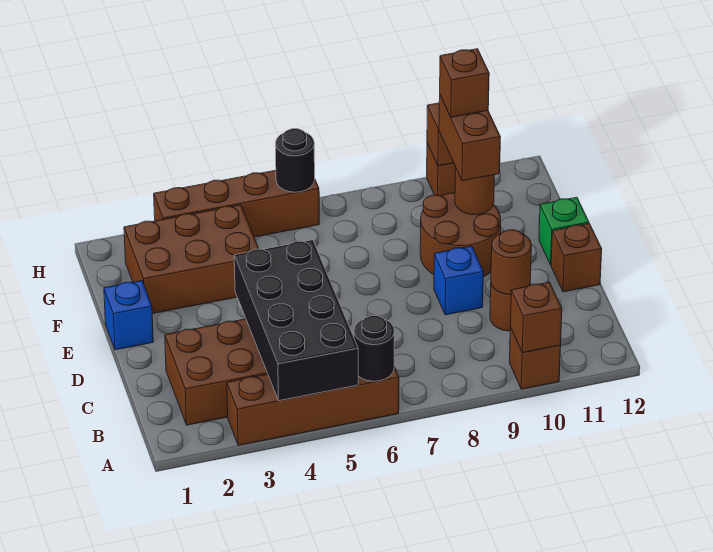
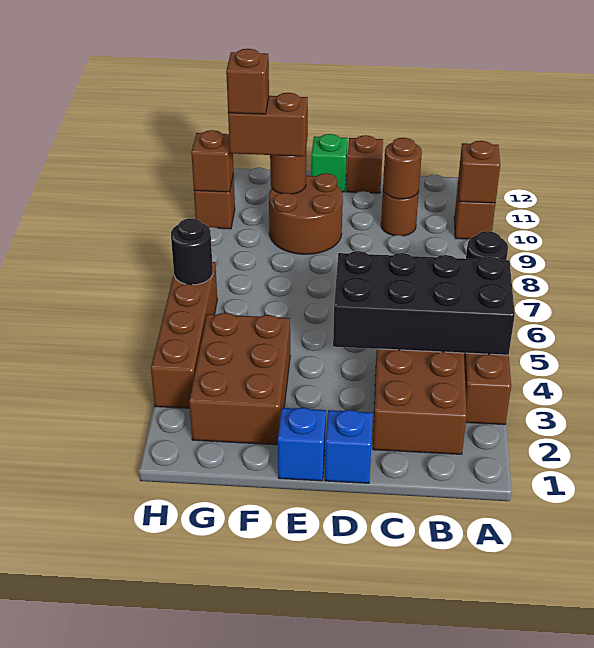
blue 1x1 brick [434,246,483,315] -> blue 1x1 brick moved to [325,410,373,483]

